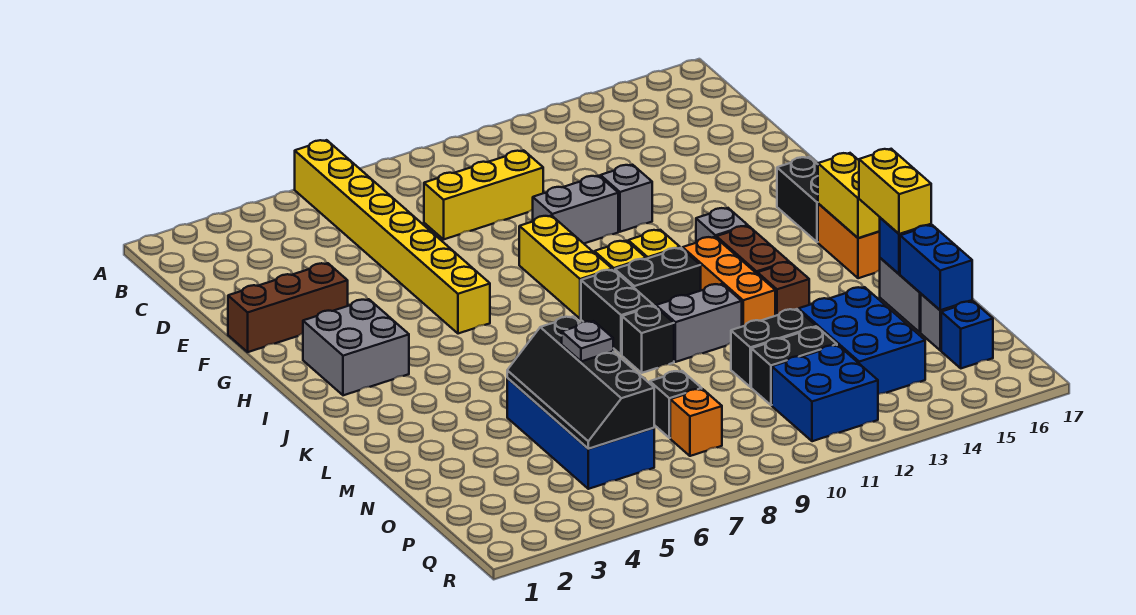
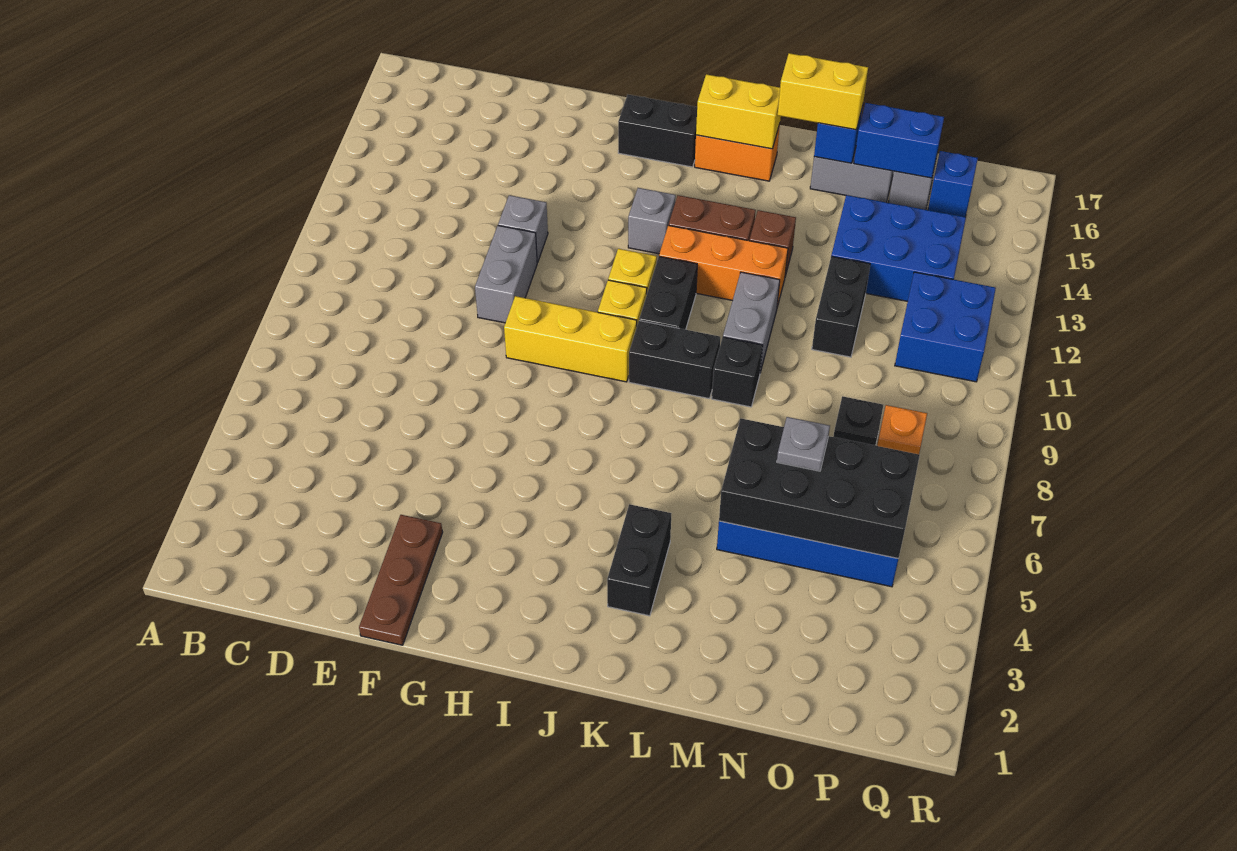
yellow 1x8 brick [295,140,490,334] -> none
yellow 1x3 brick [424,150,543,239] -> none
brown 1x3 brick [228,263,348,352] -> brown 1x3 plate [359,515,443,645]
grey 2x2 brick [303,299,409,395] -> none
black 2x4 slope [507,317,654,449] -> black 2x4 brick [719,419,920,559]
black 1x2 brick [751,327,837,405] -> black 1x2 brick moved to [607,504,671,616]

